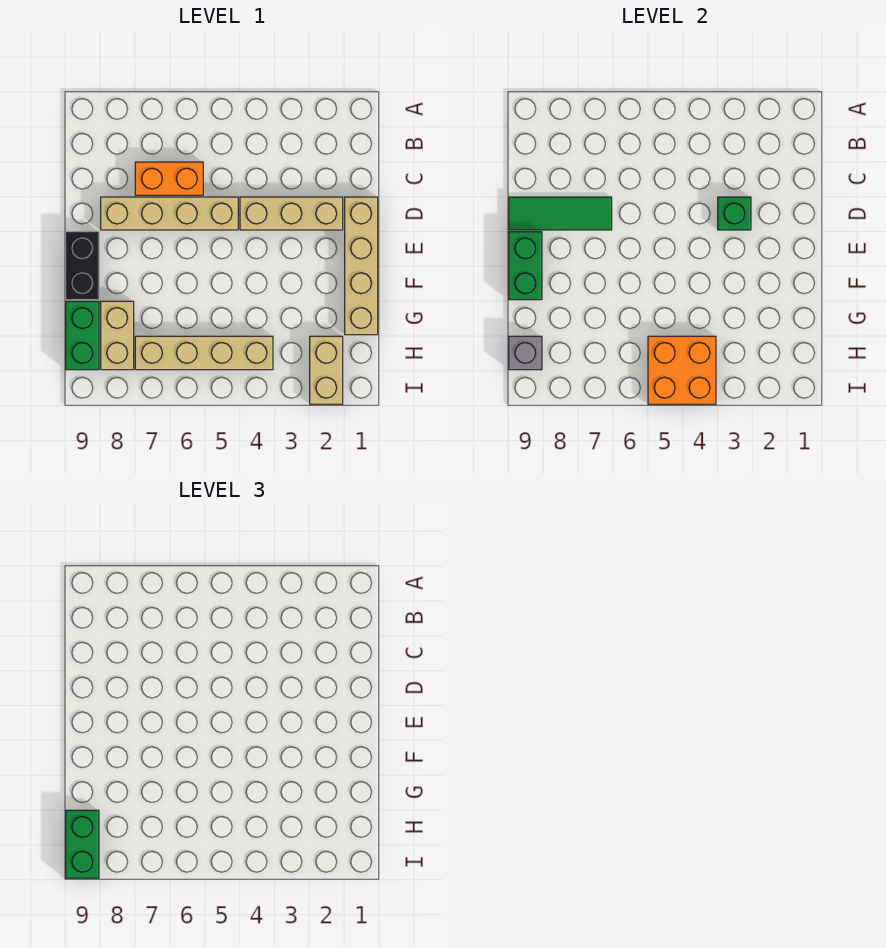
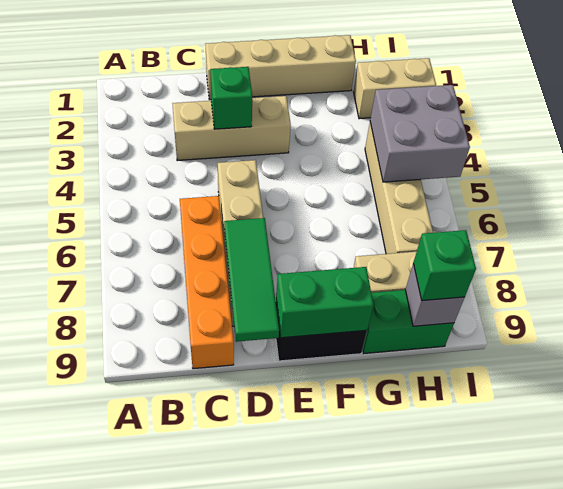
orange 1x2 brick [135,162,203,195] -> orange 1x4 brick [180,196,234,369]
tan 1x3 brick [240,197,343,230] -> tan 1x3 brick turned to [172,96,291,161]
orange 2x2 brick [648,336,716,404] -> grey 2x2 brick [370,85,470,182]
green 1x2 brick [66,810,99,878] -> green 1x1 brick [413,230,476,301]

